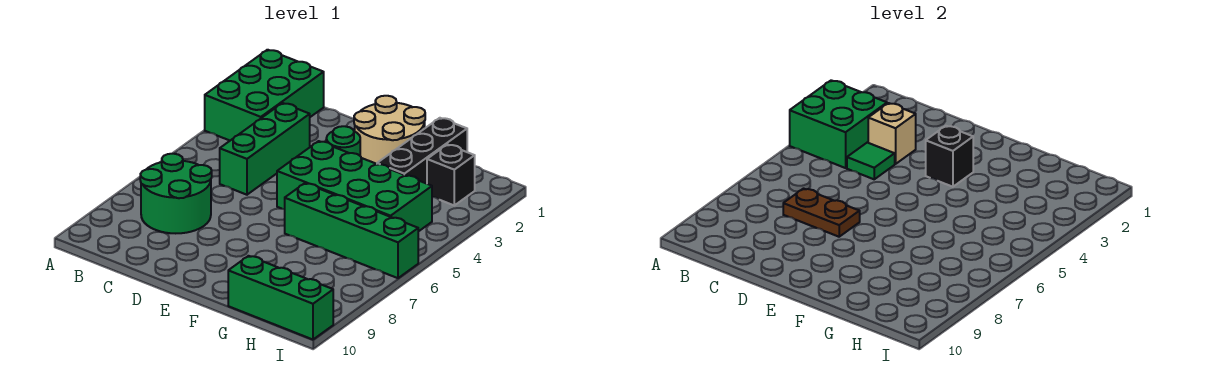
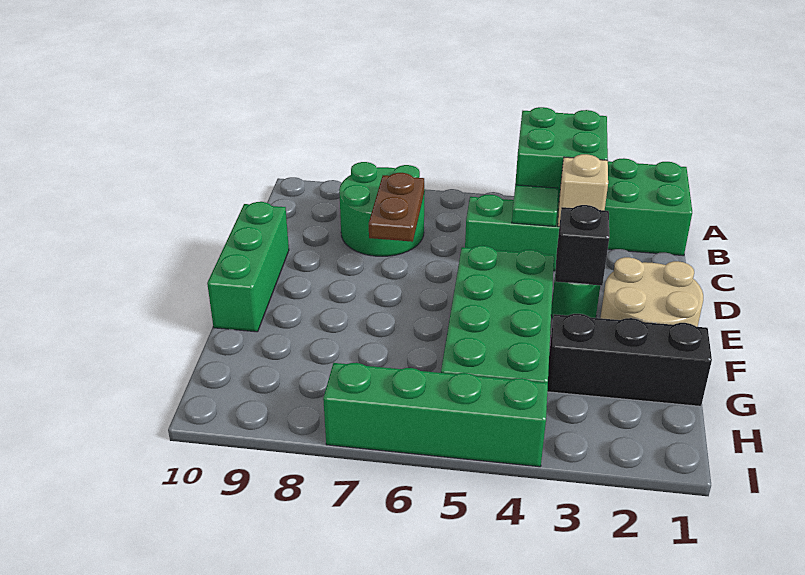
green 1x4 brick [285,183,418,278] -> green 1x4 brick turned to [323,363,548,467]
green 1x3 brick [228,256,333,340] -> green 1x3 brick moved to [207,202,289,332]
black 1x1 brick [427,144,475,205] -> none

